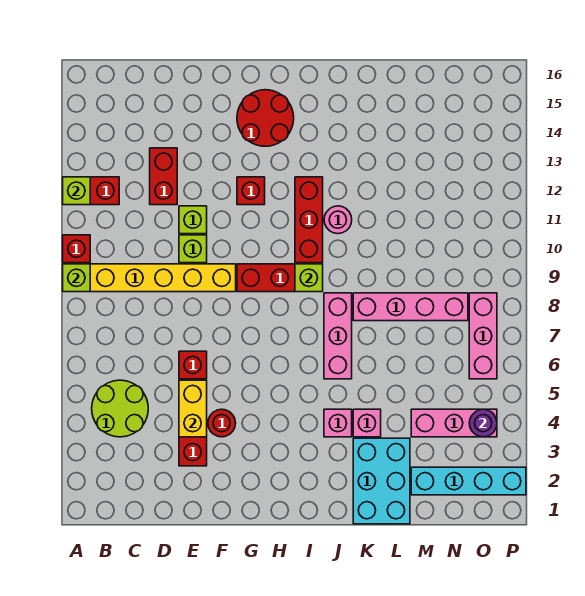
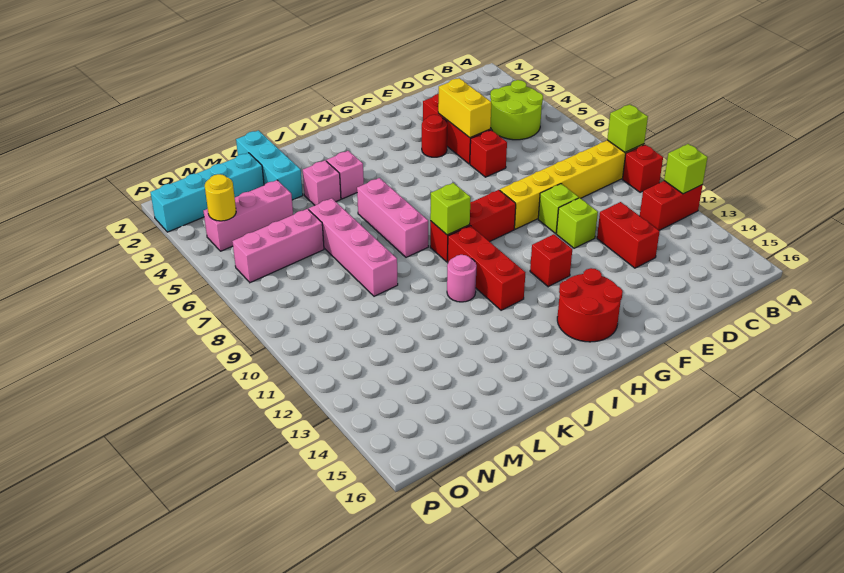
cyan 2x3 brick [353,438,410,524] -> cyan 1x3 brick [236,130,303,200]
pink 1x4 brick [353,293,468,321] -> pink 1x4 brick turned to [309,198,398,296]
purple 1x1 round brick [469,409,497,437] -> yellow 1x1 round brick [205,174,236,221]
pink 1x3 brick [469,293,497,379] -> pink 1x3 brick turned to [232,209,324,283]

